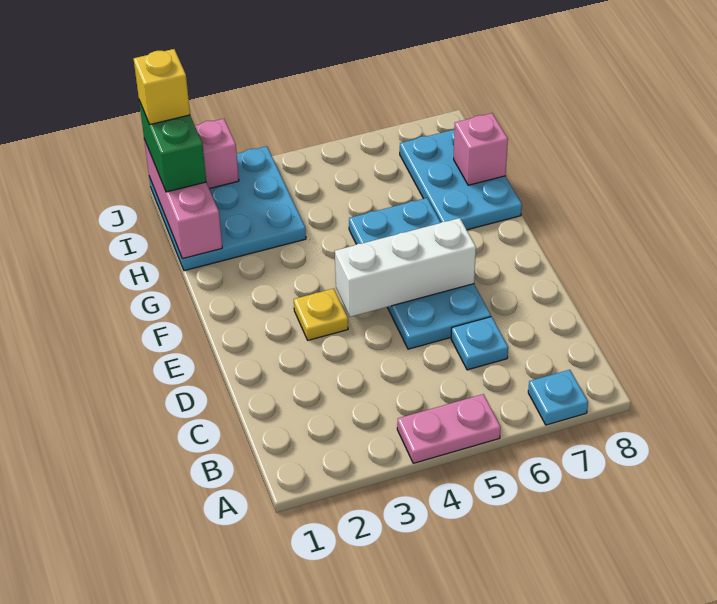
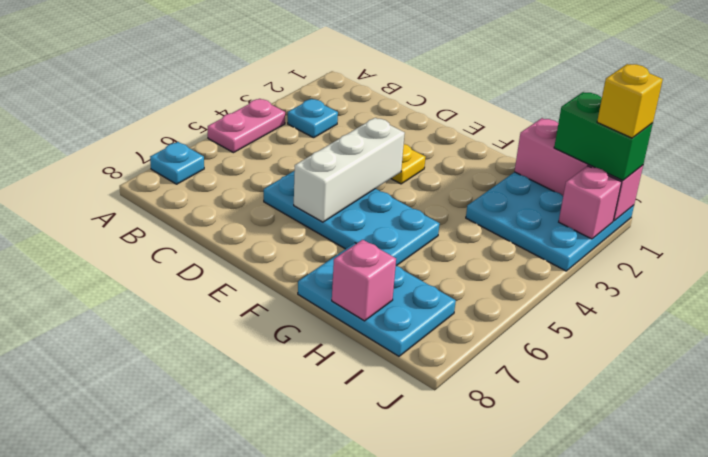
cyan 1x1 plate [451,317,508,370] -> cyan 1x1 plate moved to [288,99,338,138]

